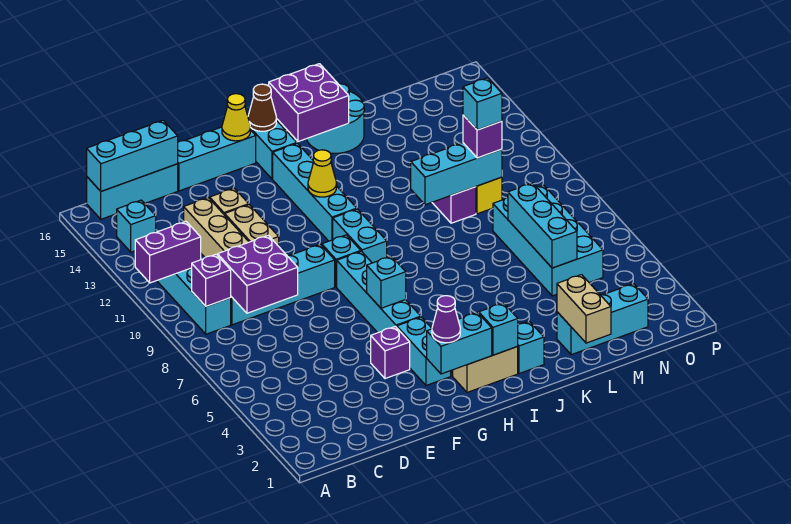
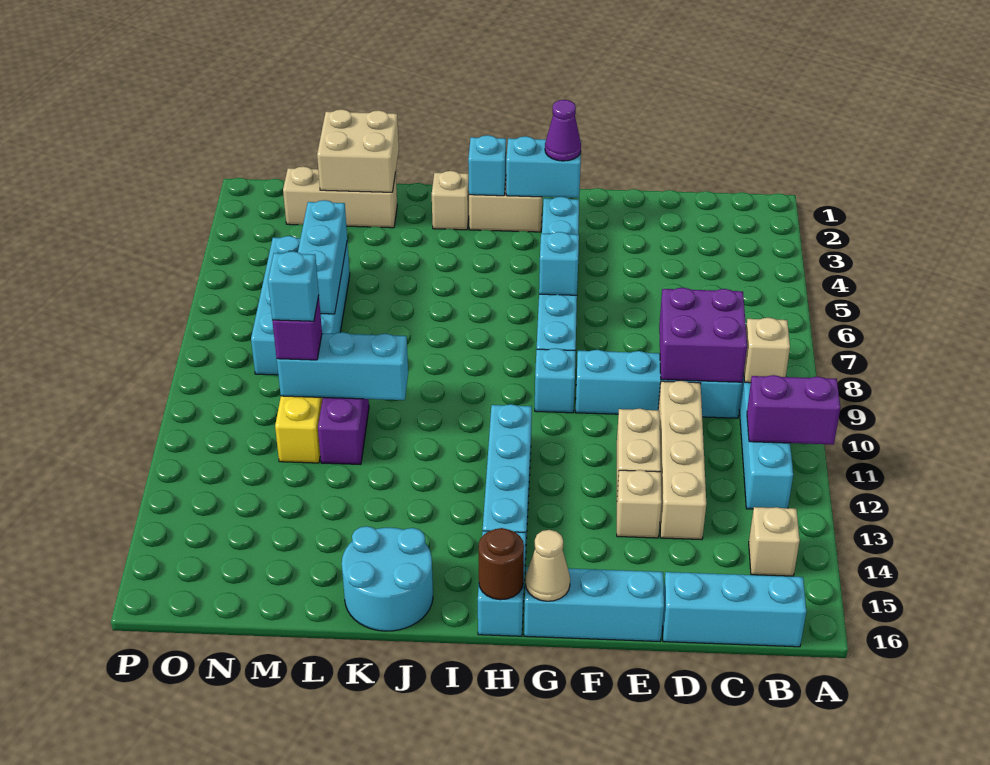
purple 1x1 brick [192,254,231,306] -> tan 1x1 brick [744,318,790,383]
cyan 1x1 brick [117,200,156,252] -> tan 1x1 brick [749,507,800,576]
cyan 1x3 brick [87,120,178,191] -> none
purple 1x1 brick [371,326,410,379] -> none
yellow 1x1 cone [222,94,250,141] -> tan 1x1 cone [526,530,570,601]
cyan 1x2 brick [333,209,387,263] -> none
yellow 1x1 cone [308,150,336,197] -> none
brown 1x1 cone [248,84,276,131] -> brown 1x1 round brick [479,528,524,600]
purple 2x2 brick [269,64,349,142] -> none
cyan 1x1 brick [517,322,544,374] -> tan 1x1 brick [432,171,469,230]
tan 1x2 brick [557,275,611,343] -> tan 2x2 brick [317,109,399,192]
cyan 1x3 brick [557,284,648,355] -> tan 1x3 brick [283,166,397,228]

